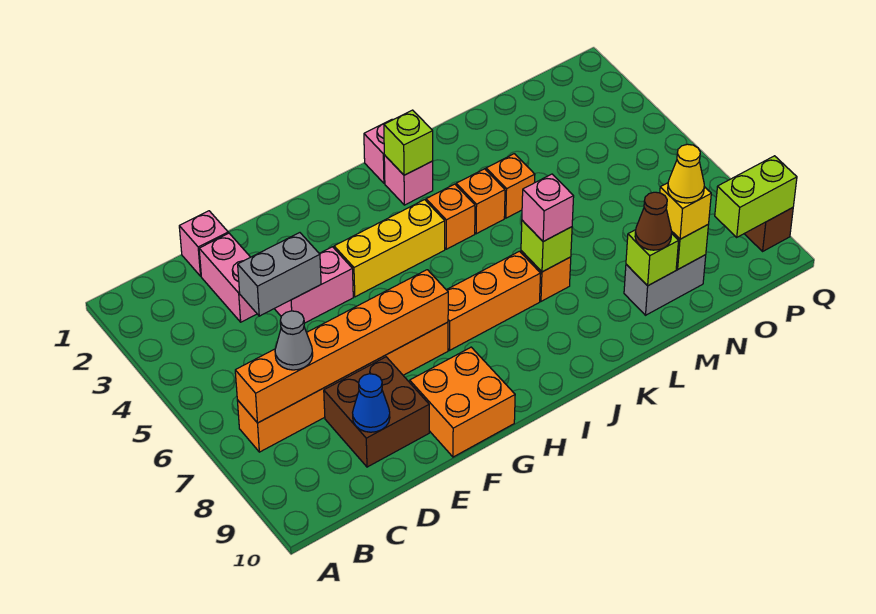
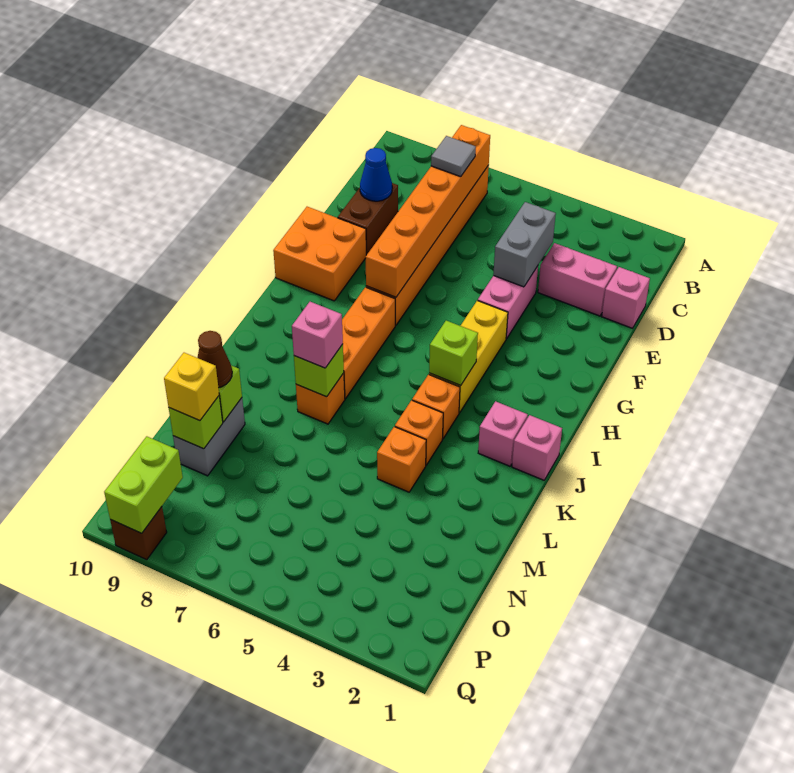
grey 1x1 cone [275,311,313,370] -> grey 1x1 tile [431,136,476,177]
brown 2x2 brick [324,357,429,467] -> brown 1x2 brick [338,183,398,255]
lime 1x1 brick [384,110,433,175] -> lime 1x1 brick moved to [429,321,478,386]
yellow 1x1 cone [668,144,704,203] -> none

